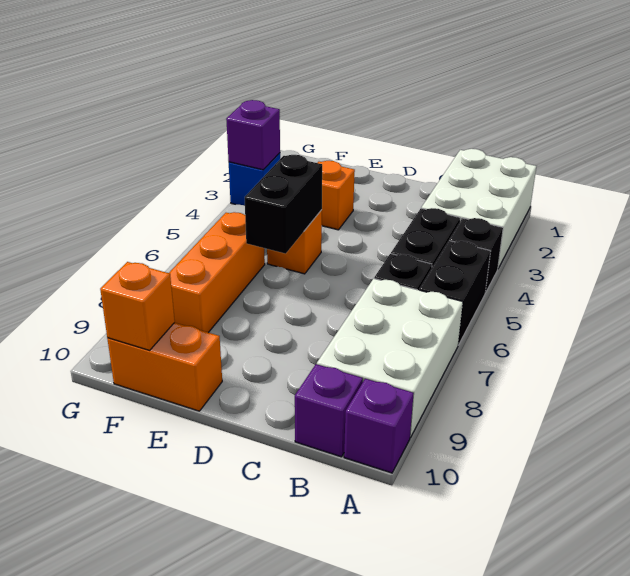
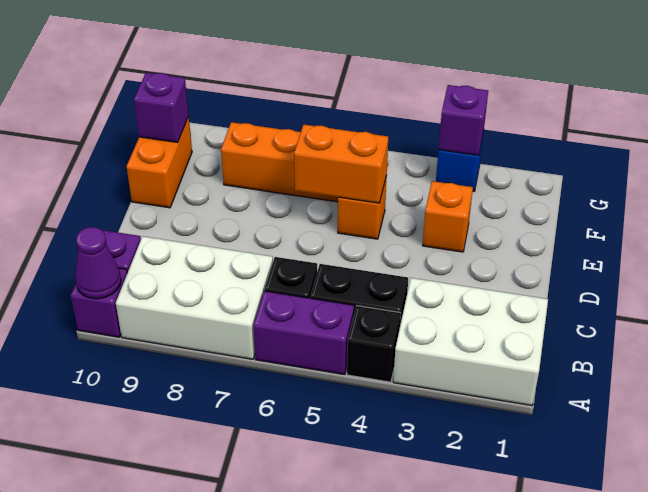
black 1x2 brick [419,241,490,345] -> purple 1x2 brick [254,291,354,375]
none -> purple 1x1 cone [75,227,121,299]
black 1x2 brick [245,155,322,254] -> orange 1x2 brick [294,125,388,203]
orange 1x1 brick [100,262,175,350] -> purple 1x1 brick [134,73,189,142]

